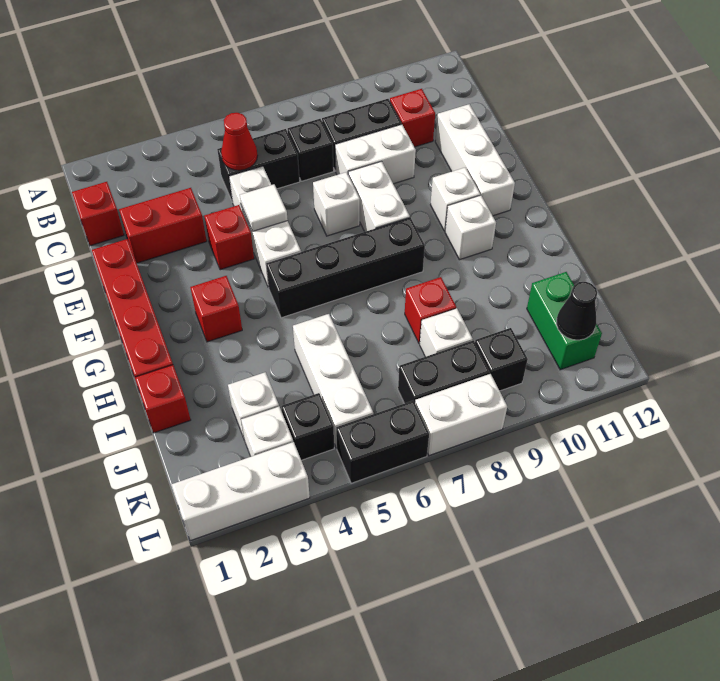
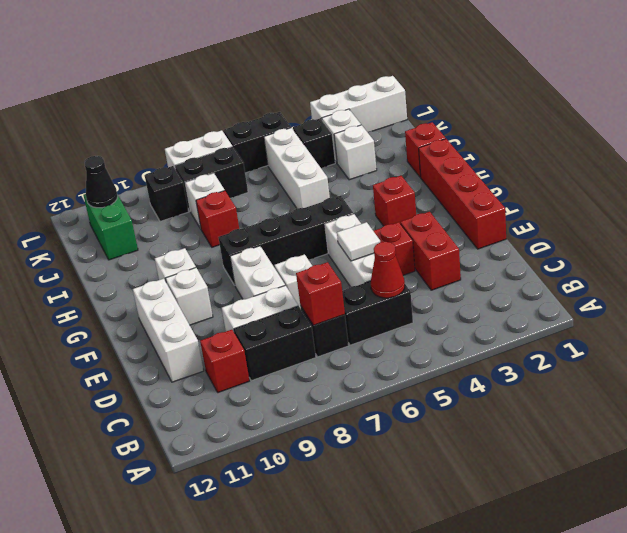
red 1x1 brick [72,182,124,246] -> red 1x1 brick moved to [296,262,345,325]
red 1x2 brick [119,188,207,263] -> red 1x2 brick turned to [401,212,461,290]

